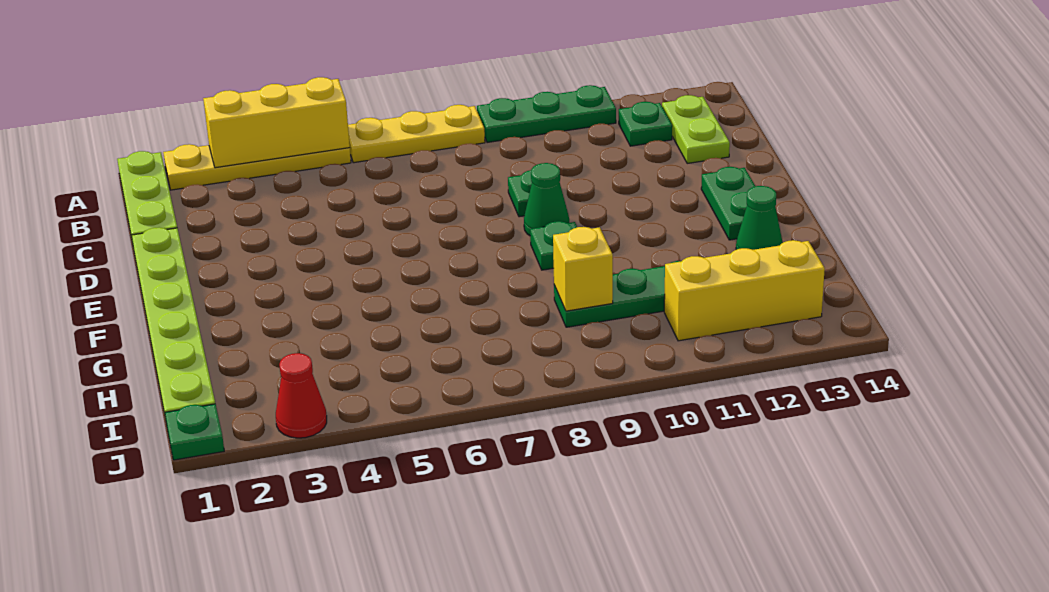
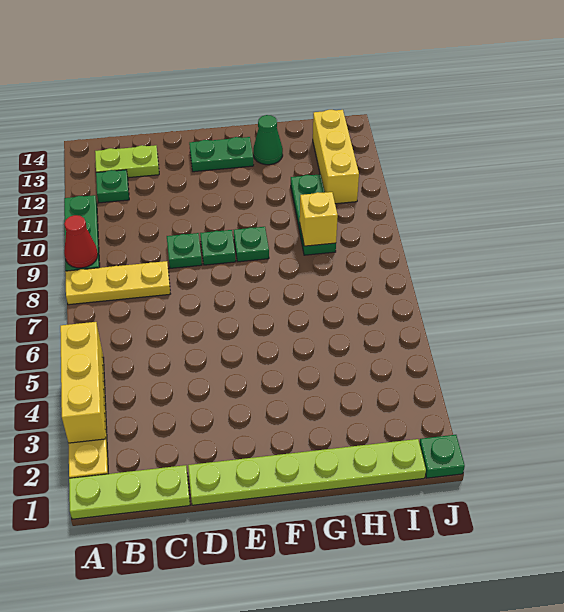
yellow 1x3 plate [348,105,485,163] -> yellow 1x3 plate turned to [65,261,170,305]
green 1x1 cone [524,163,569,236] -> green 1x1 plate [200,230,236,265]
red 1x1 cone [276,353,327,438] -> red 1x1 cone moved to [64,215,98,268]

